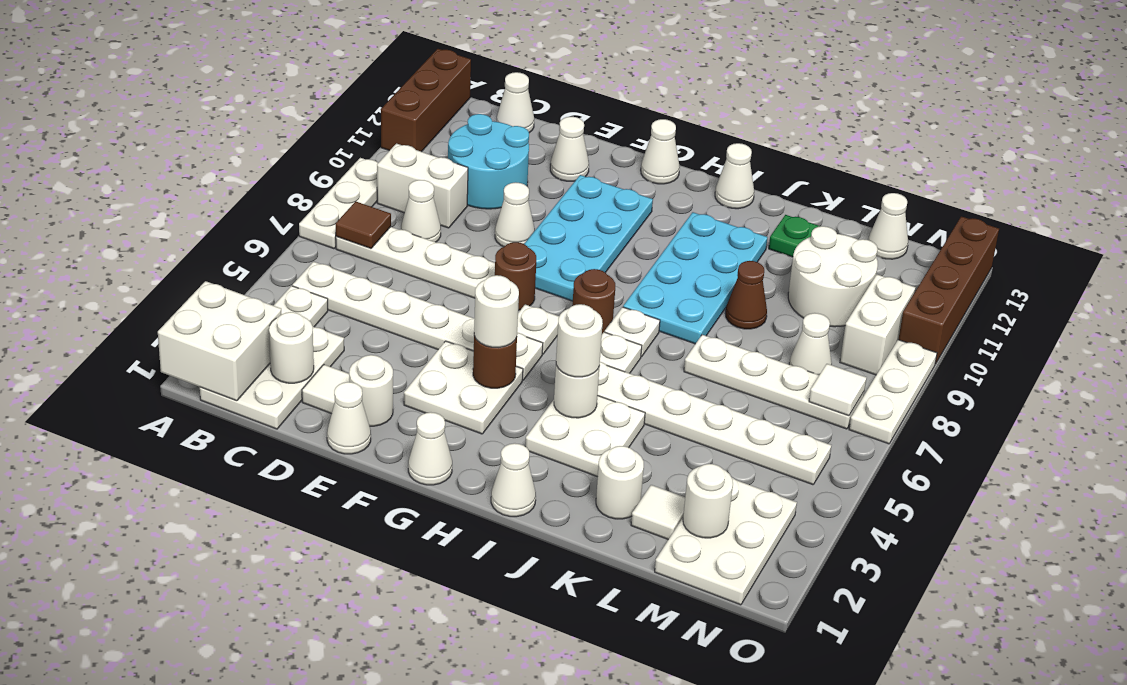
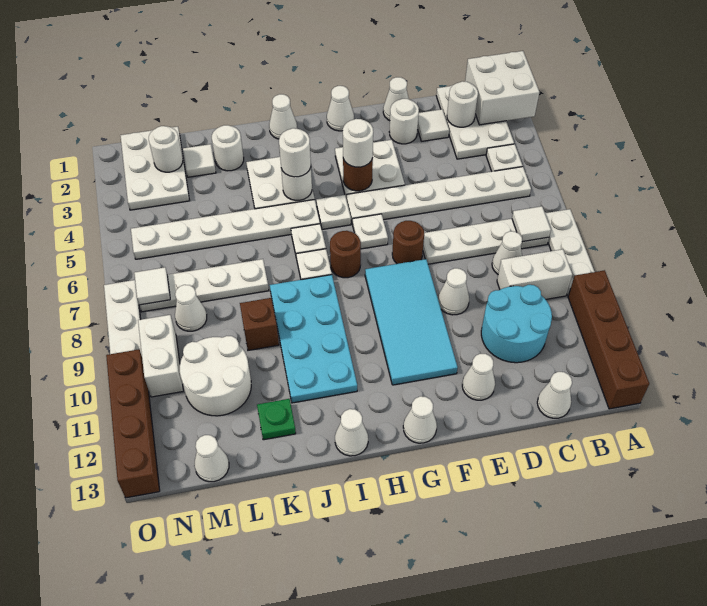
brown 1x3 brick [381,49,471,152] -> brown 1x4 brick [568,270,649,409]
brown 1x1 tile [336,201,391,249] -> white 1x1 tile [512,206,551,242]
cyan 2x4 plate [524,175,653,301] -> cyan 2x4 tile [365,259,458,385]
none -> white 1x1 plate [316,195,351,229]
brown 1x1 cone [725,261,767,329] -> brown 1x1 brick [240,298,279,350]

